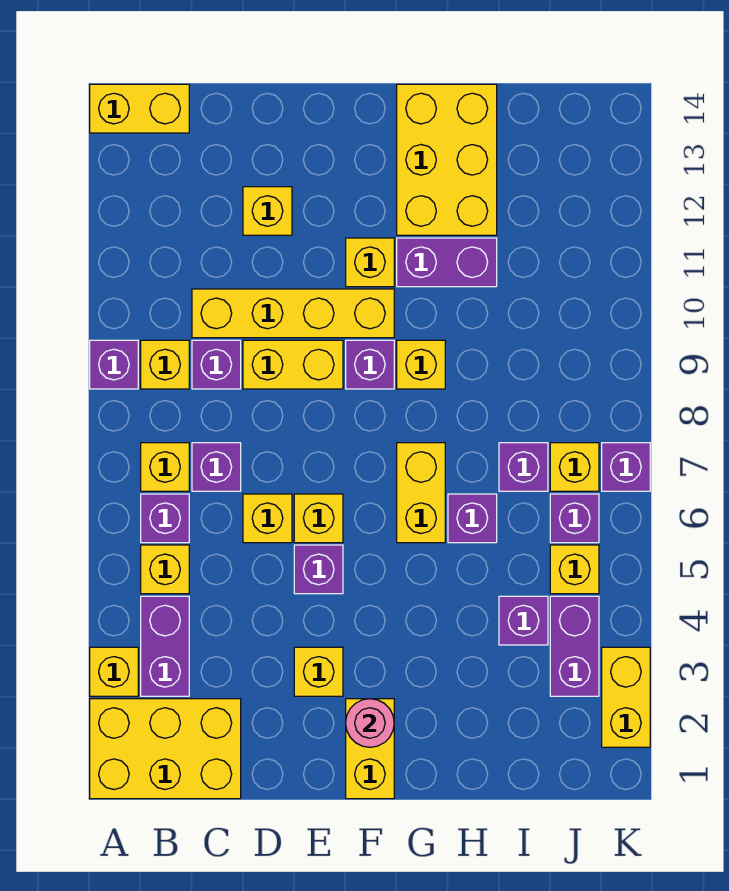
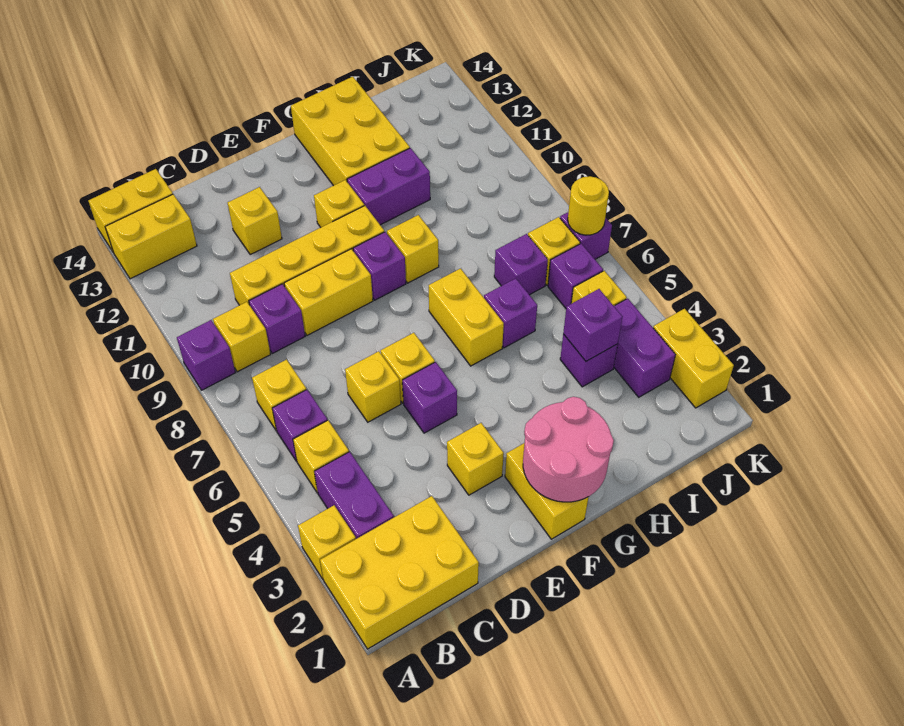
none -> yellow 1x2 brick [105,194,197,279]
purple 1x1 brick [192,443,241,491] -> purple 1x1 brick moved to [563,289,623,361]
pink 1x1 round brick [346,699,394,747] -> pink 2x2 round brick [523,397,614,502]
none -> yellow 1x1 round brick [568,177,609,235]

